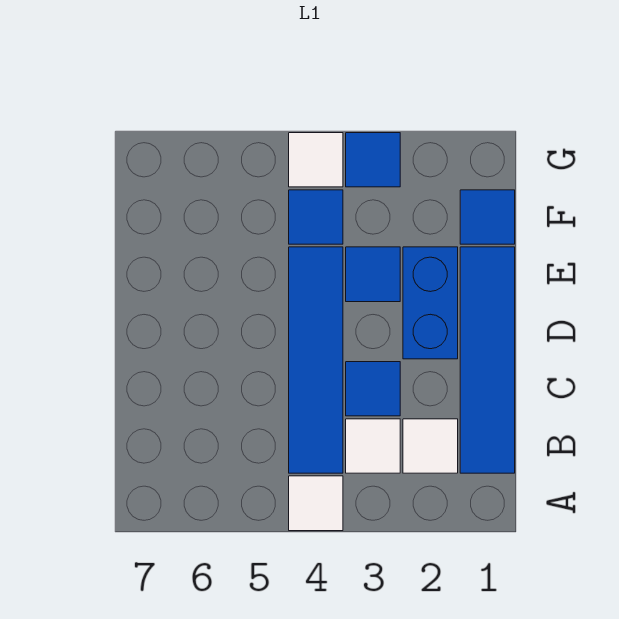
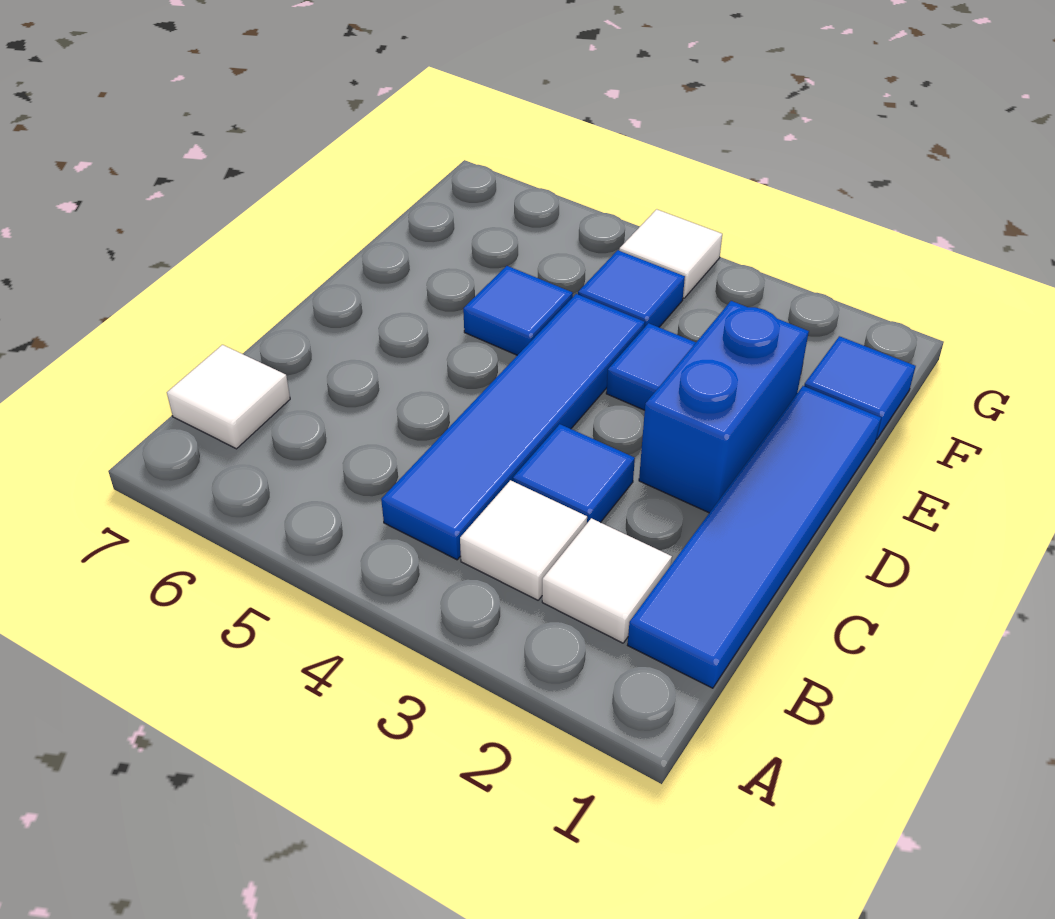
white 1x1 tile [289,476,343,531] -> white 1x1 tile moved to [167,345,290,449]
blue 1x1 tile [346,133,400,187] -> blue 1x1 tile moved to [463,266,573,355]

